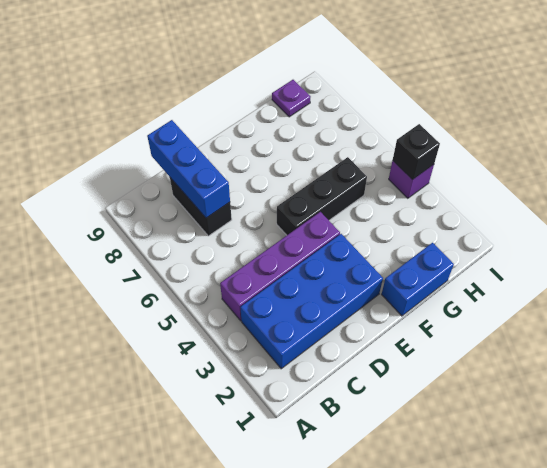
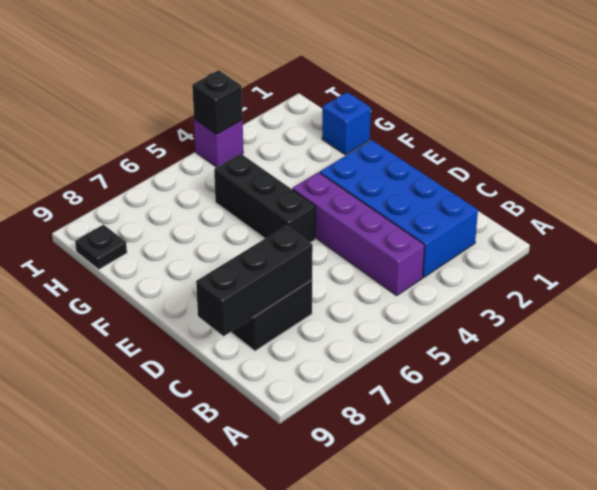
blue 1x3 brick [147,120,230,218] -> black 1x3 brick [196,226,313,336]
blue 1x2 brick [382,243,454,316] -> blue 1x1 brick [322,92,371,155]
purple 1x1 plate [272,80,310,117] -> black 1x1 plate [75,225,127,269]

